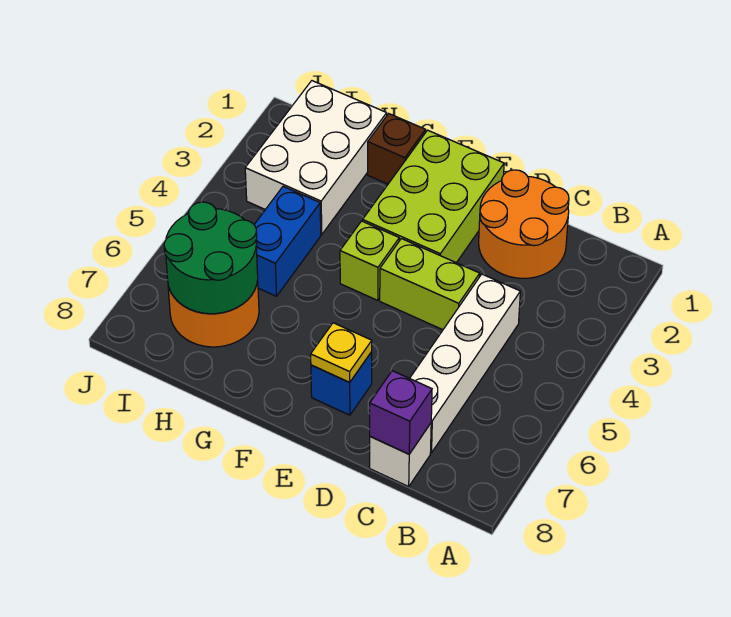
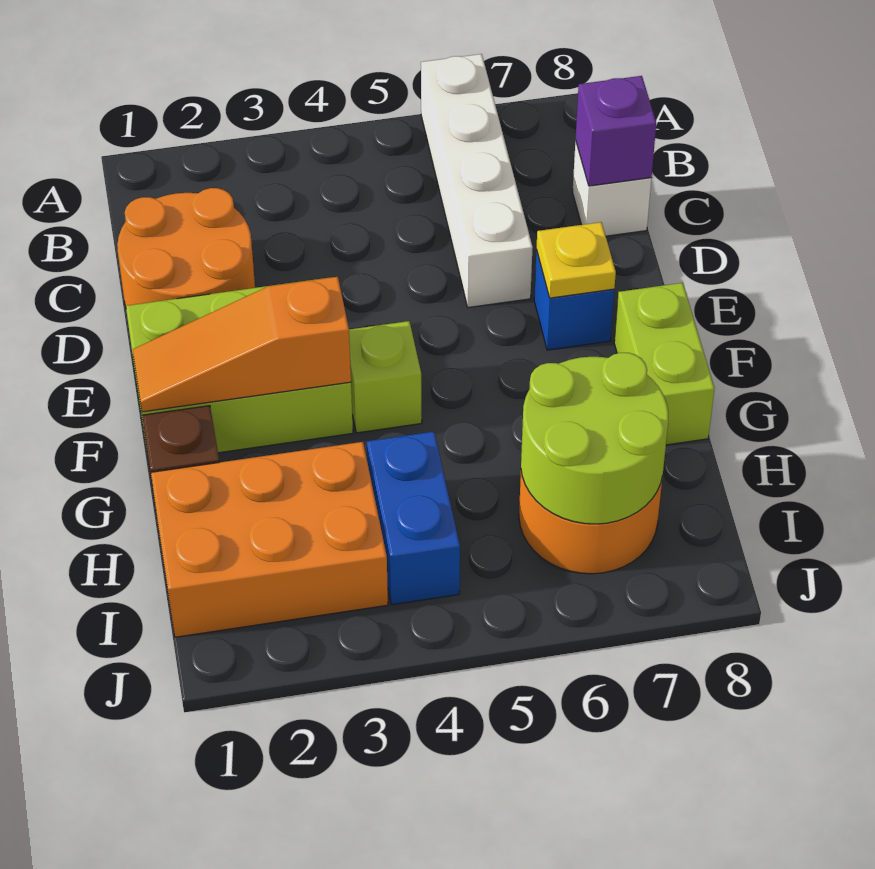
white 1x4 brick [410,274,520,453] -> white 1x4 brick turned to [421,54,533,308]
lime 1x2 brick [380,239,480,330] -> lime 1x2 brick moved to [614,283,715,445]
none -> orange 1x3 slope [133,277,351,412]
white 2x3 brick [245,81,387,234] -> orange 2x3 brick [151,442,388,637]
blue 1x2 brick [254,186,321,296] -> blue 1x2 brick turned to [367,432,460,605]
green 2x2 round brick [164,202,258,314] -> lime 2x2 round brick [521,353,668,524]

